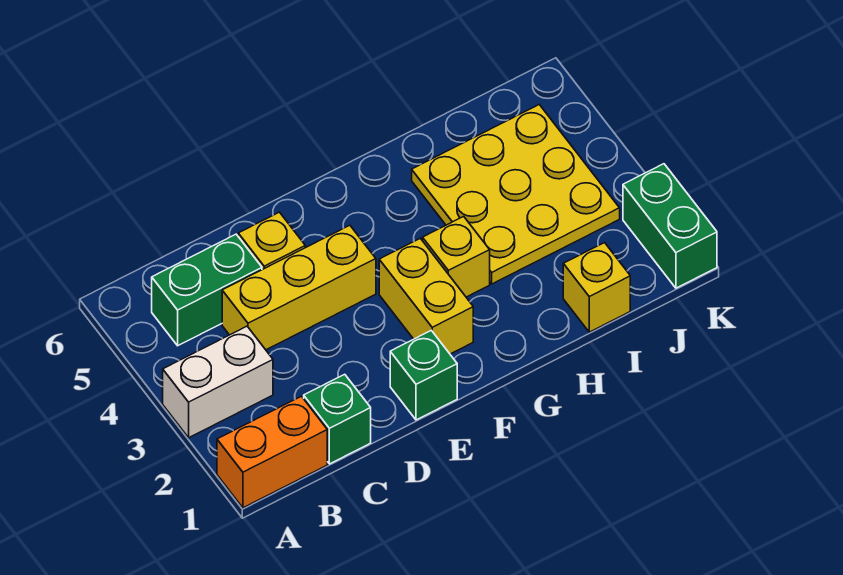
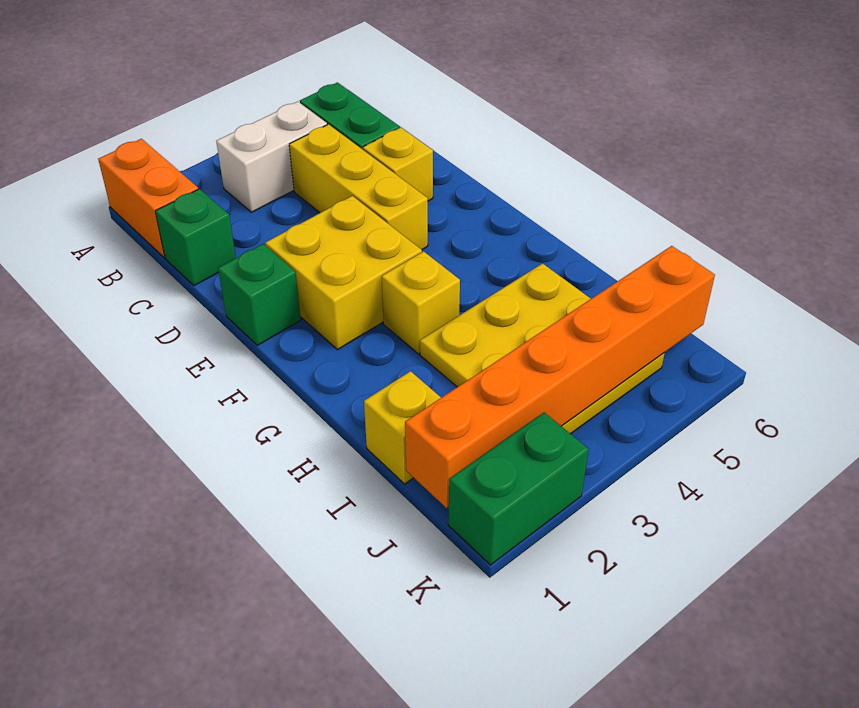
white 1x2 brick [163,326,273,438] -> white 1x2 brick turned to [216,102,327,212]
yellow 1x2 brick [379,238,473,354] -> yellow 2x2 brick [265,196,422,350]
none -> orange 1x6 brick [405,246,715,508]

